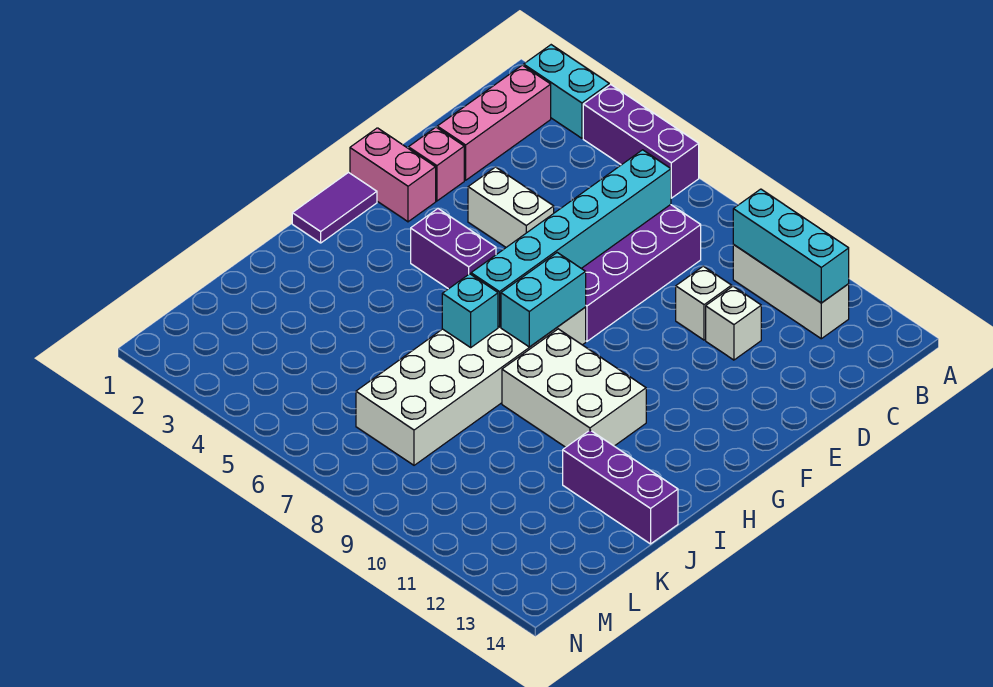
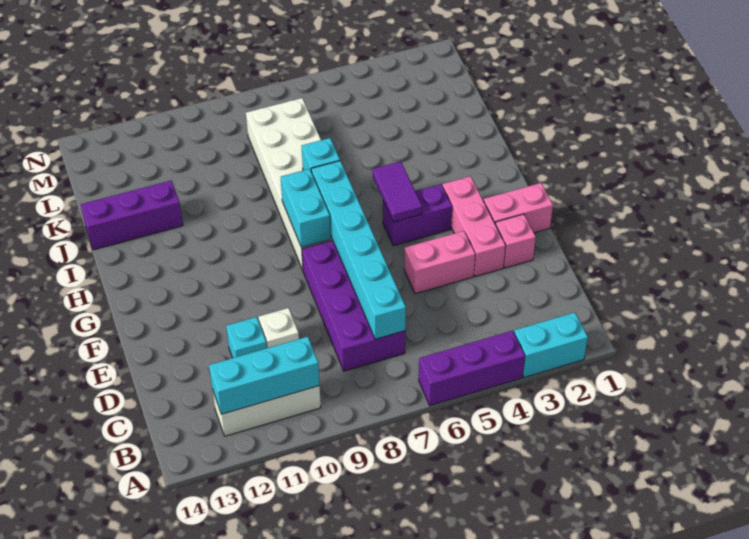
pink 1x3 brick [437,65,551,180] -> pink 1x3 brick moved to [443,176,506,277]
white 1x1 brick [706,286,761,360] -> cyan 1x1 brick [226,317,267,358]
white 1x2 brick [468,167,554,247] -> pink 1x2 brick [404,231,475,294]
purple 1x2 tile [292,173,377,243] -> purple 1x2 tile moved to [373,161,422,222]
white 2x3 brick [502,329,646,447] -> none

